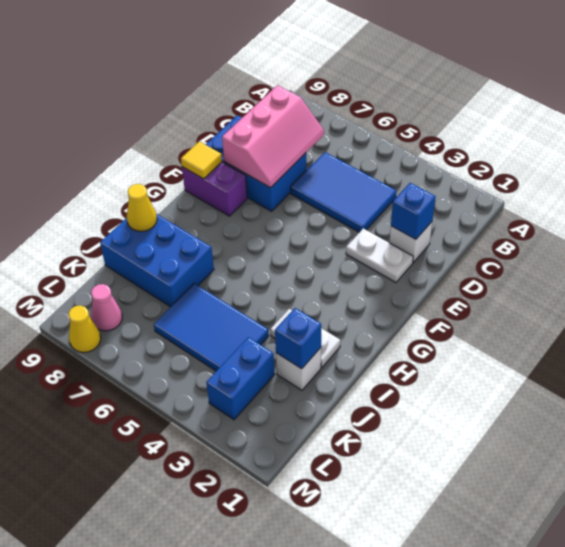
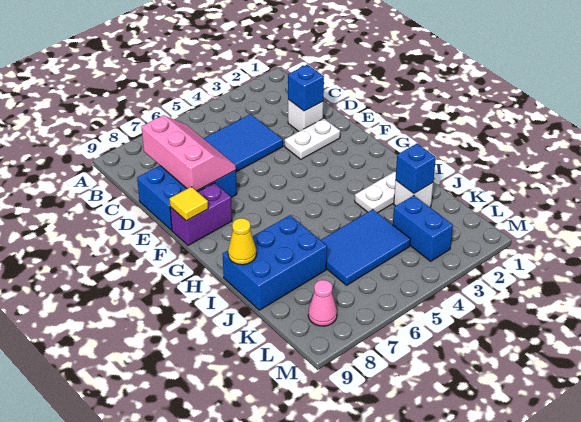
yellow 1x1 cone [69,305,101,353] -> none

